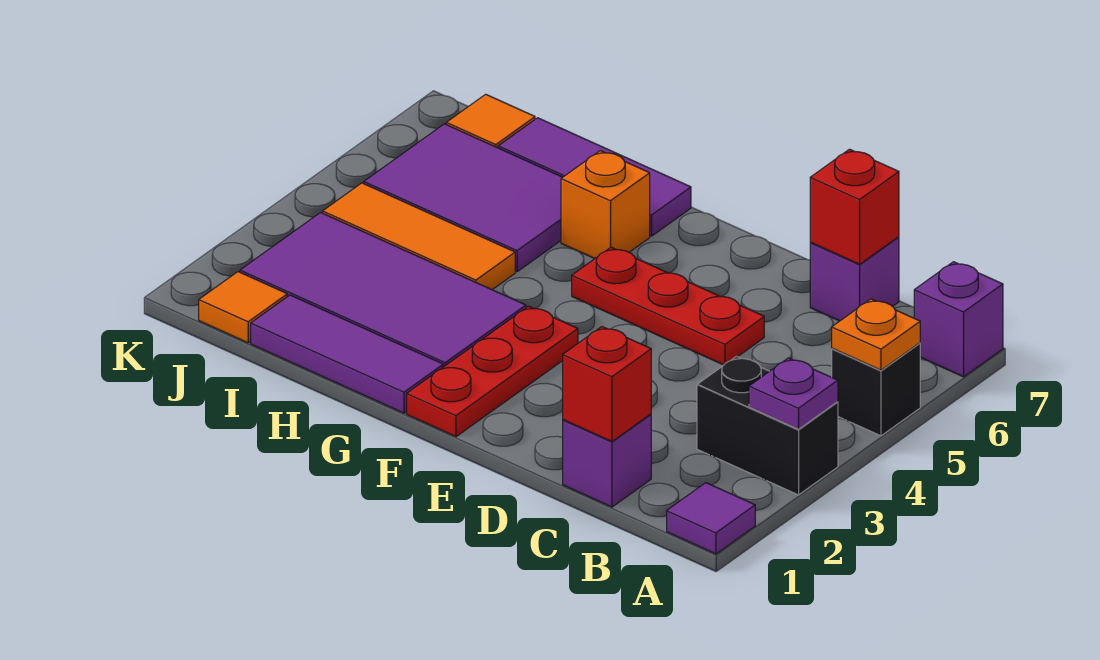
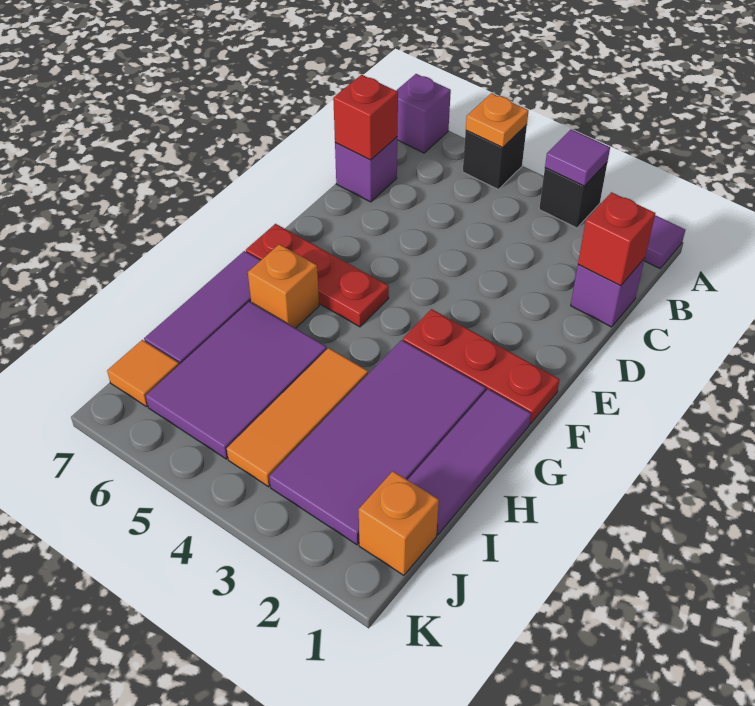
black 1x2 brick [697,356,838,495] -> black 1x1 brick [539,163,607,228]
purple 1x1 plate [749,358,838,429] -> purple 1x1 tile [545,130,610,186]
red 1x3 plate [572,247,764,365] -> red 1x3 plate turned to [246,224,389,327]
orange 1x1 tile [199,272,287,343] -> orange 1x1 brick [359,471,439,575]

